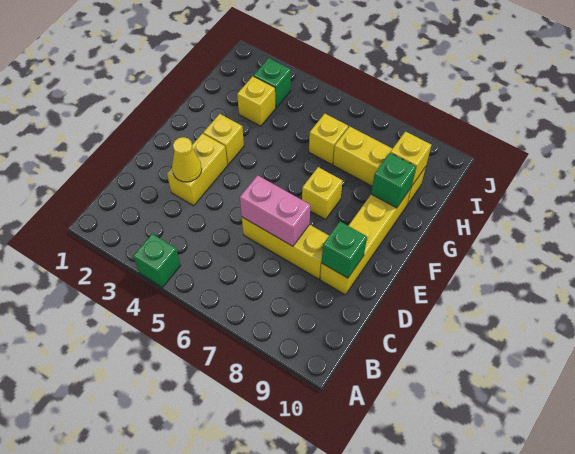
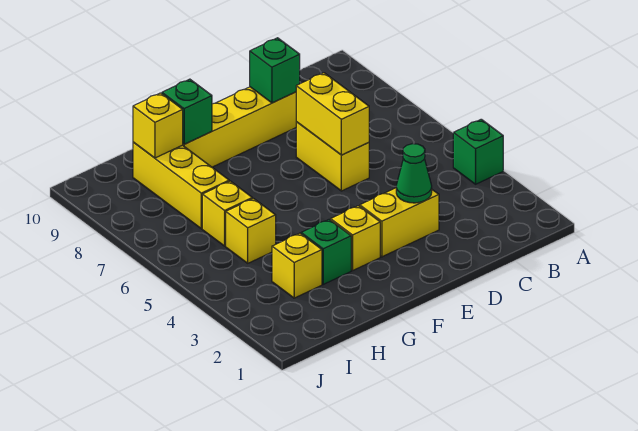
yellow 1x1 cone [172,137,202,182] -> green 1x1 cone [396,144,432,203]
yellow 1x3 brick [242,217,329,279] -> yellow 1x2 brick [296,122,369,191]
pink 1x2 brick [240,175,310,246] -> yellow 1x2 brick [296,73,369,155]
yellow 1x1 brick [302,167,343,219] -> yellow 1x1 brick moved to [226,198,276,263]
green 1x1 brick [254,58,291,108] -> green 1x1 brick moved to [301,220,351,284]

